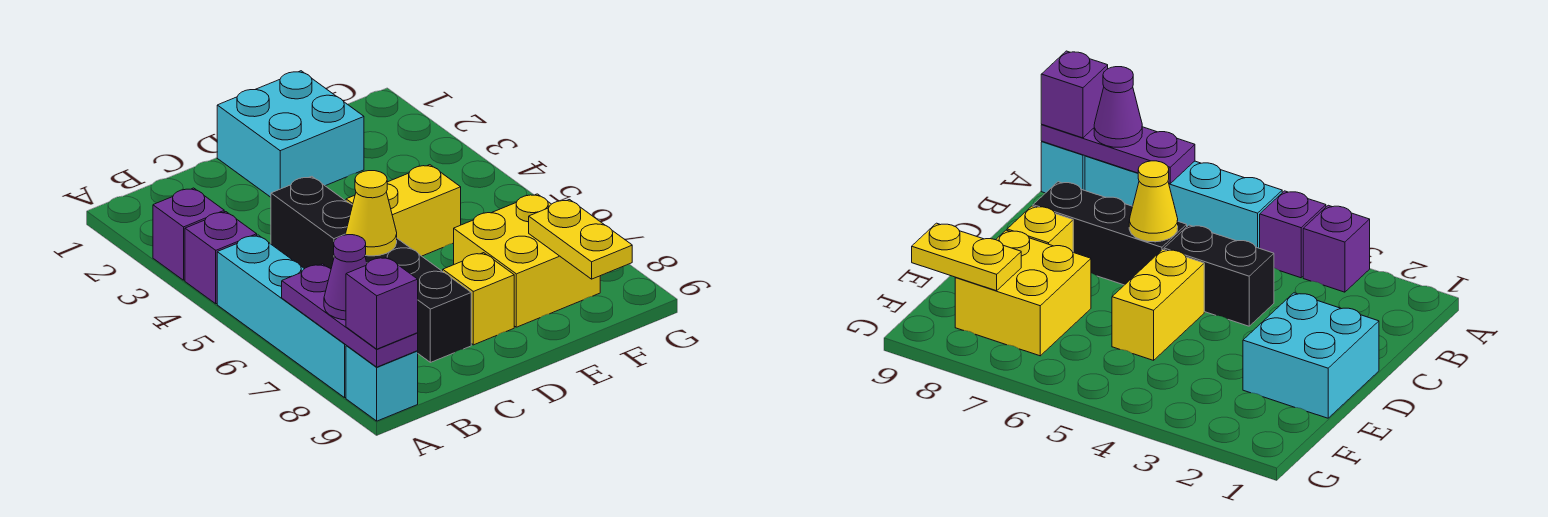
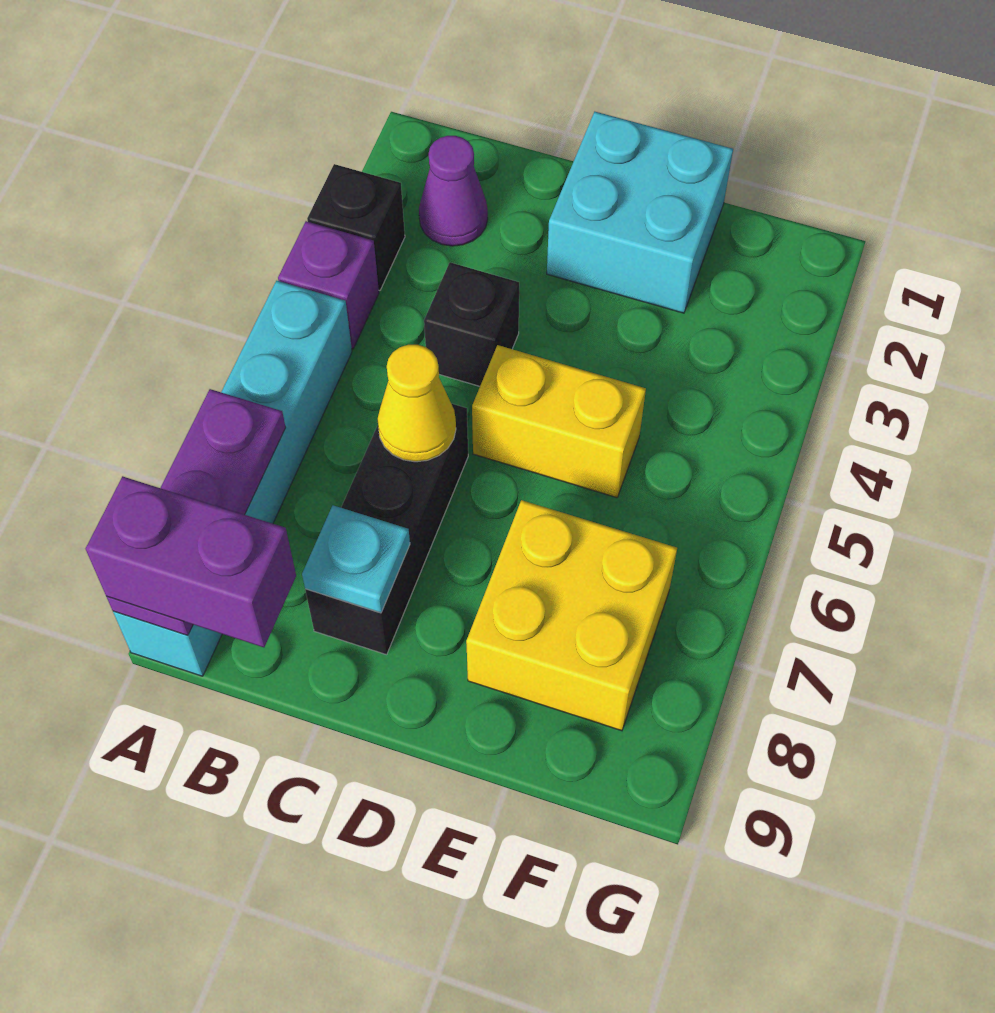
purple 1x1 brick [153,188,224,280] -> black 1x1 brick [307,164,405,290]
purple 1x1 cone [324,235,367,320] -> purple 1x1 cone moved to [419,136,488,246]
purple 1x1 brick [346,257,418,349] -> purple 1x2 brick [85,476,296,647]
black 1x2 brick [271,176,353,269] -> black 1x1 brick [424,262,519,386]
none -> cyan 1x1 plate [302,505,410,613]
yellow 1x1 brick [443,253,514,345] -> none
yellow 1x2 plate [529,200,632,279] -> none

